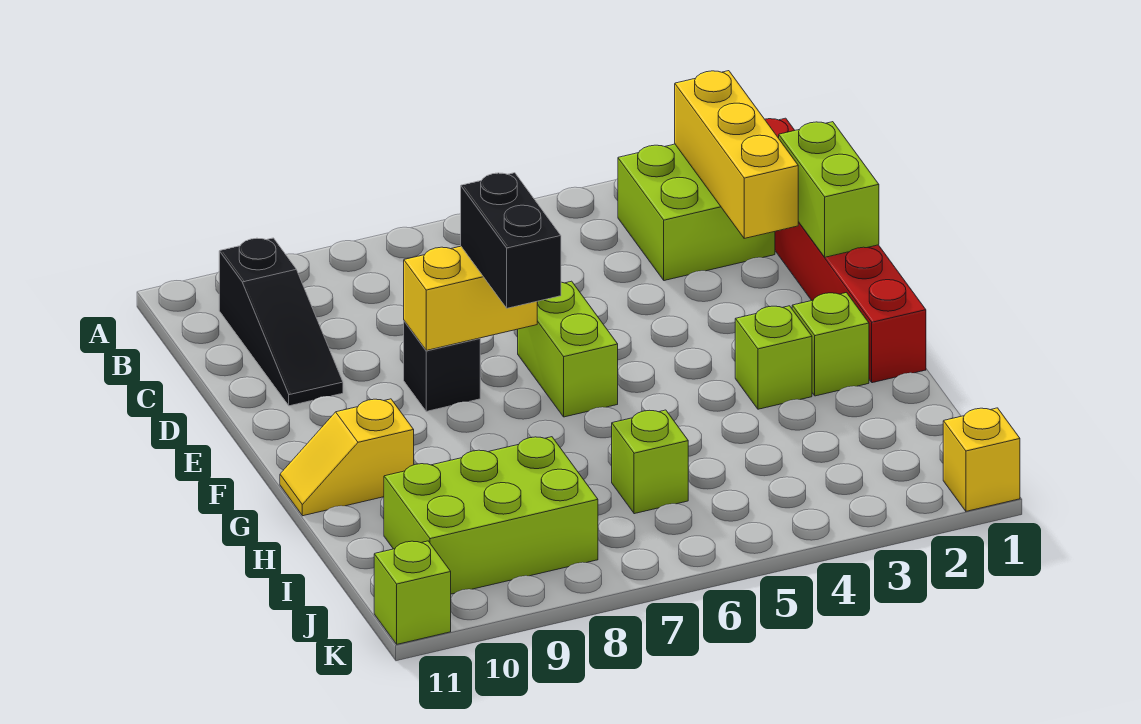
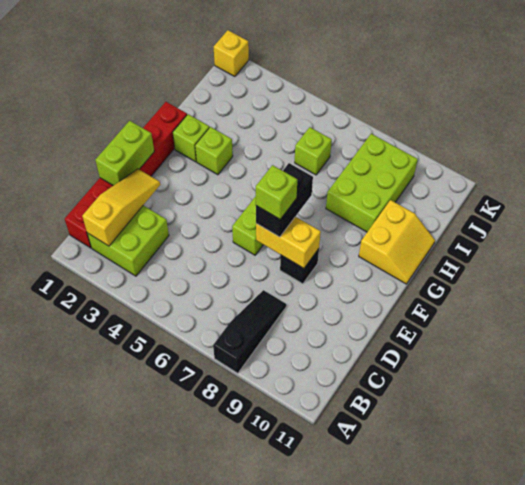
yellow 1x3 brick [675,71,798,238] -> yellow 1x3 slope [82,169,160,246]
black 1x3 slope [219,238,343,406] -> black 1x3 slope moved to [213,290,286,373]
yellow 1x2 slope [280,399,414,516] -> yellow 2x2 slope [359,200,435,284]
lime 2x3 brick [384,437,598,594] -> lime 2x3 brick turned to [326,134,418,232]
lime 1x1 brick [374,541,451,644] -> lime 1x1 brick moved to [256,165,297,219]

